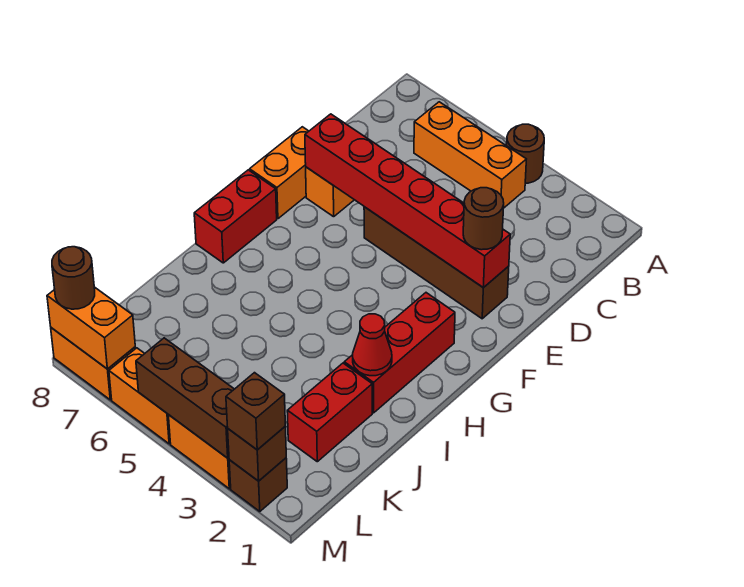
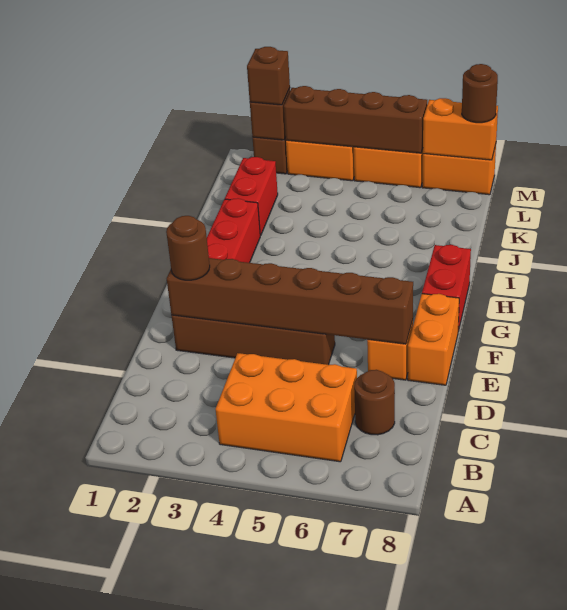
brown 1x1 round brick [506,124,544,183] -> brown 1x1 round brick moved to [354,370,395,435]
orange 1x3 brick [414,102,526,208] -> orange 2x3 brick [216,353,357,462]
red 1x6 brick [305,114,510,288] -> brown 1x6 brick [167,258,413,344]
red 1x1 cone [353,314,392,376] -> none
brown 1x3 brick [136,338,234,458] -> brown 1x4 brick [284,86,427,153]

